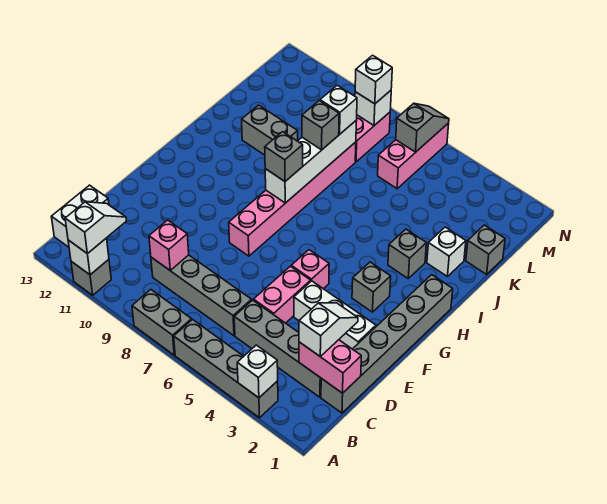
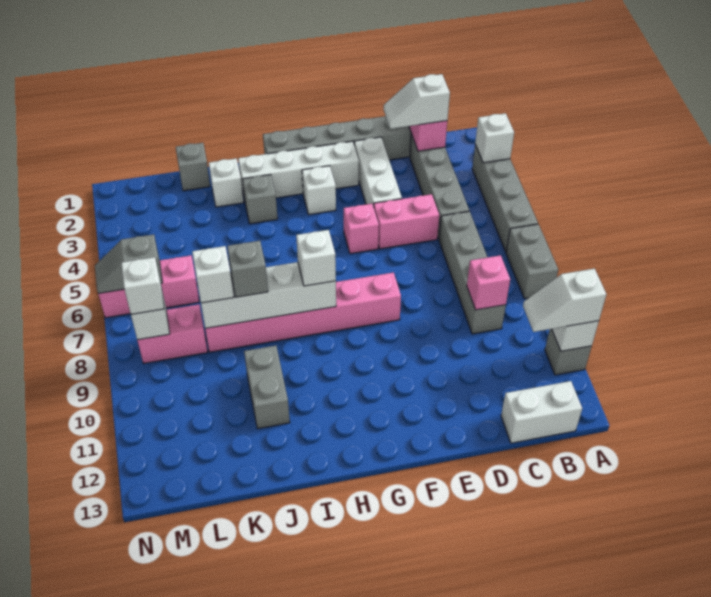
none -> white 1x4 brick [238,141,359,200]
grey 1x1 brick [352,262,391,312] -> white 1x1 brick [302,166,336,215]
grey 1x1 brick [265,132,303,181] -> white 1x1 brick [296,230,336,286]

